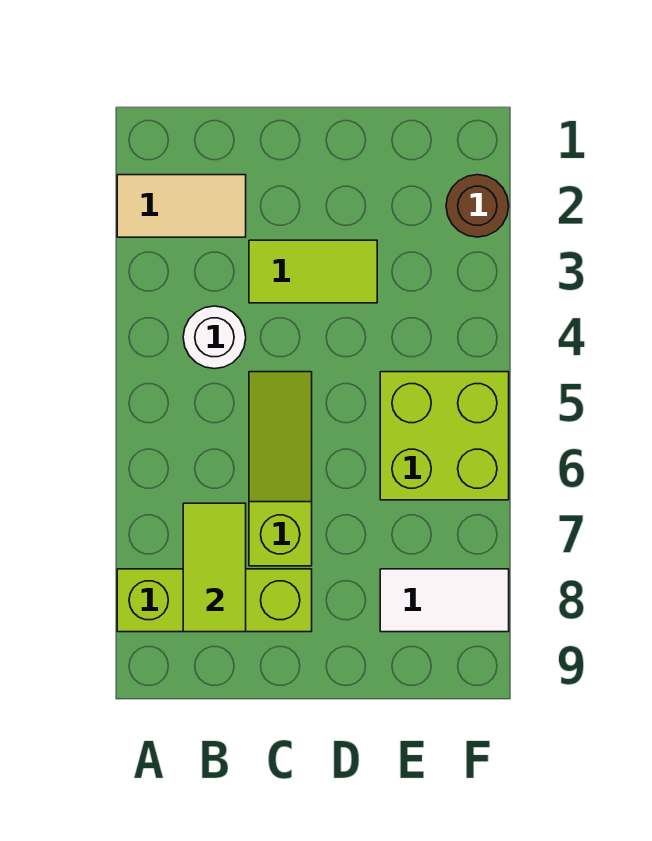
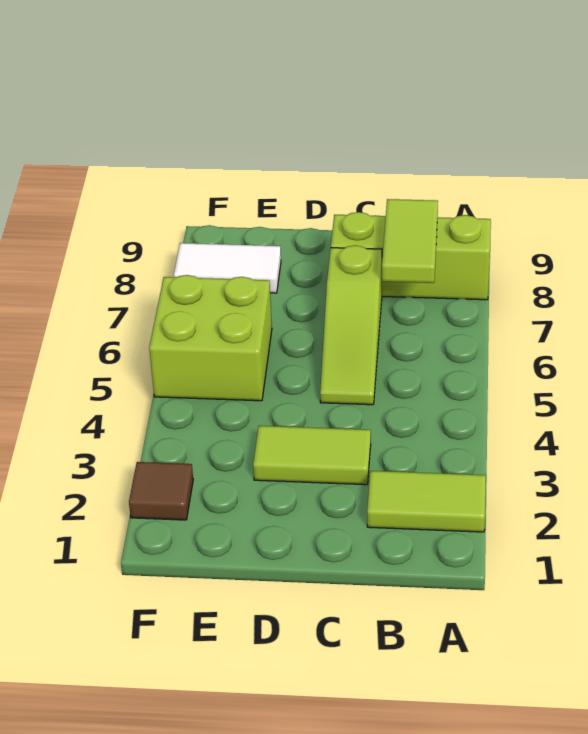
tan 1x2 tile [117,175,246,237] -> lime 1x2 tile [367,471,486,532]
white 1x1 round brick [183,306,246,369] -> none
brown 1x1 round brick [446,175,509,237] -> brown 1x1 tile [129,462,193,520]

